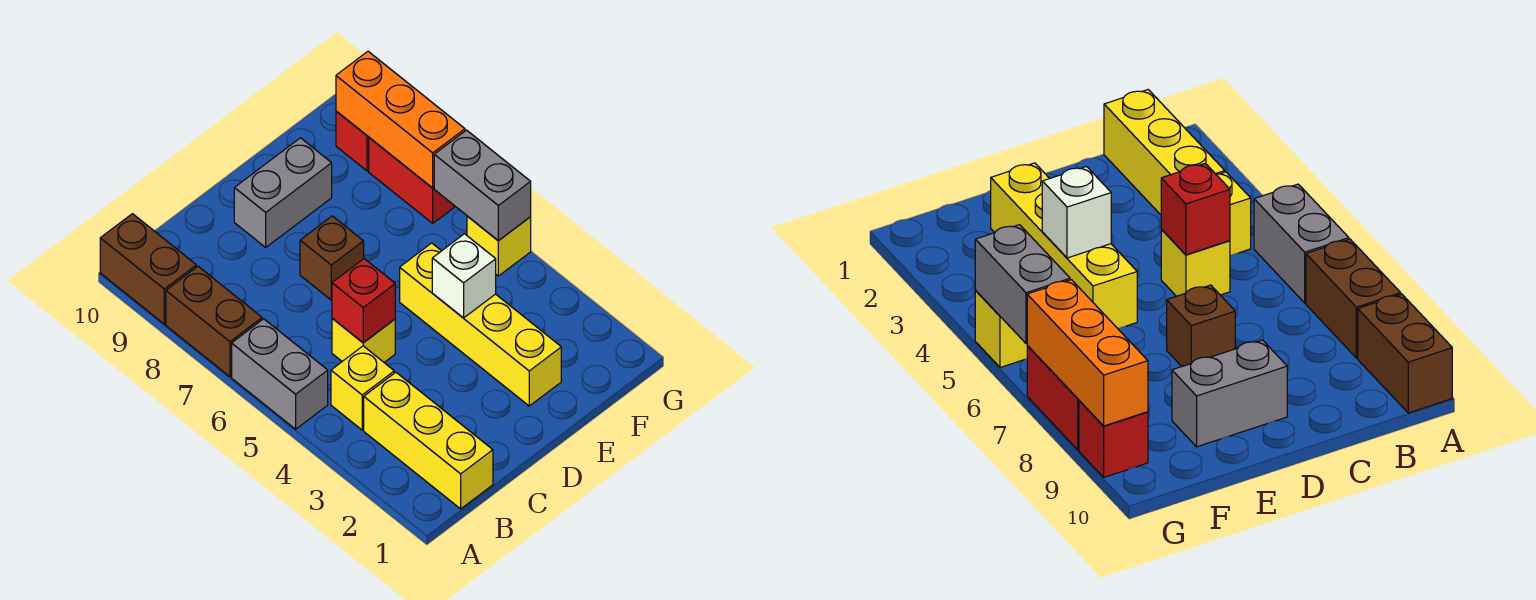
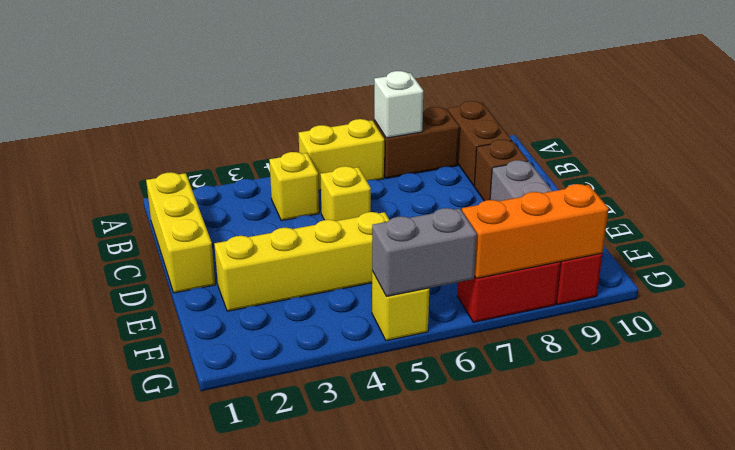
grey 1x2 brick [232,319,328,429] -> yellow 1x2 brick [298,119,384,190]
brown 1x2 brick [100,214,196,324] -> brown 1x2 brick turned to [448,101,512,186]
yellow 1x3 brick [364,372,493,509] -> yellow 1x3 brick turned to [146,172,215,293]
red 1x1 brick [332,259,395,343] -> none
brown 1x1 brick [300,216,364,300] -> brown 1x1 brick moved to [474,140,528,201]
white 1x1 brick [432,234,496,318] -> white 1x1 brick moved to [374,71,423,138]

